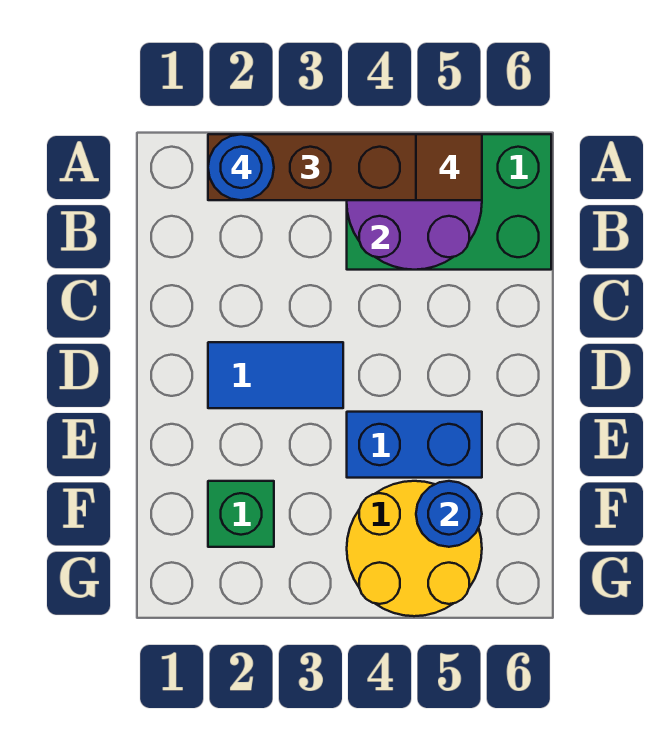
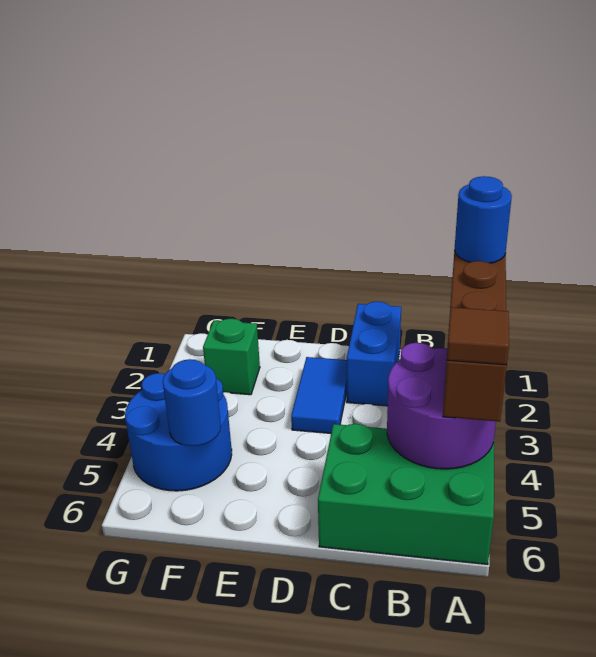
green 2x3 brick [347,134,551,270] -> green 2x3 brick turned to [318,424,494,564]
blue 1x2 brick [347,412,482,478] -> blue 1x2 brick moved to [347,302,401,406]
yellow 2x2 round brick [347,481,482,616] -> blue 2x2 round brick [125,373,232,491]

